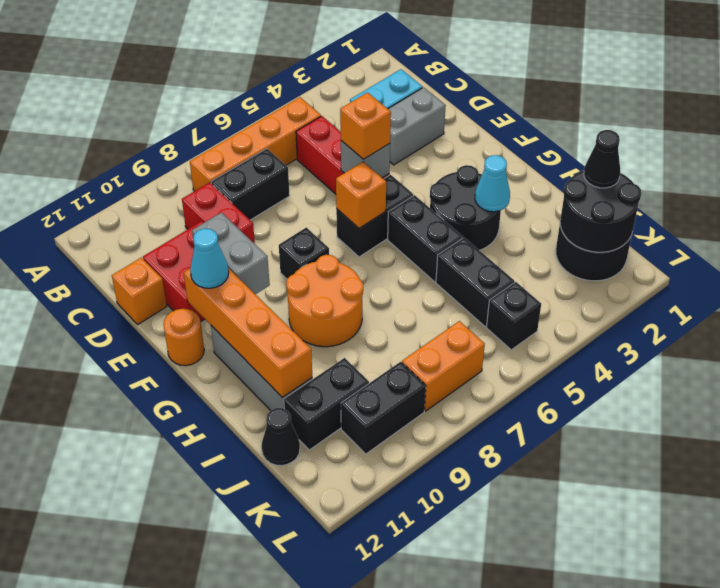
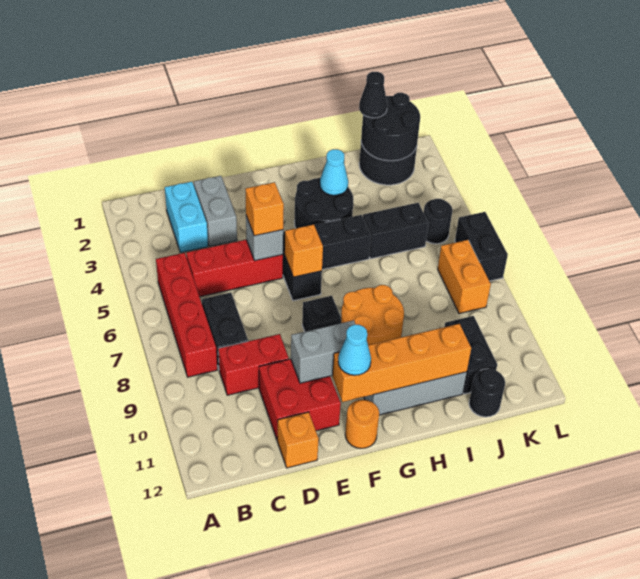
orange 1x4 brick [190,97,321,191] -> red 1x4 brick [156,253,217,377]
black 1x1 cone [261,408,300,466] -> black 1x1 round brick [469,369,505,417]
black 1x1 brick [486,282,541,350] -> black 1x1 round brick [424,199,452,244]
black 1x2 brick [341,362,426,454] -> black 1x2 brick moved to [455,212,508,281]

